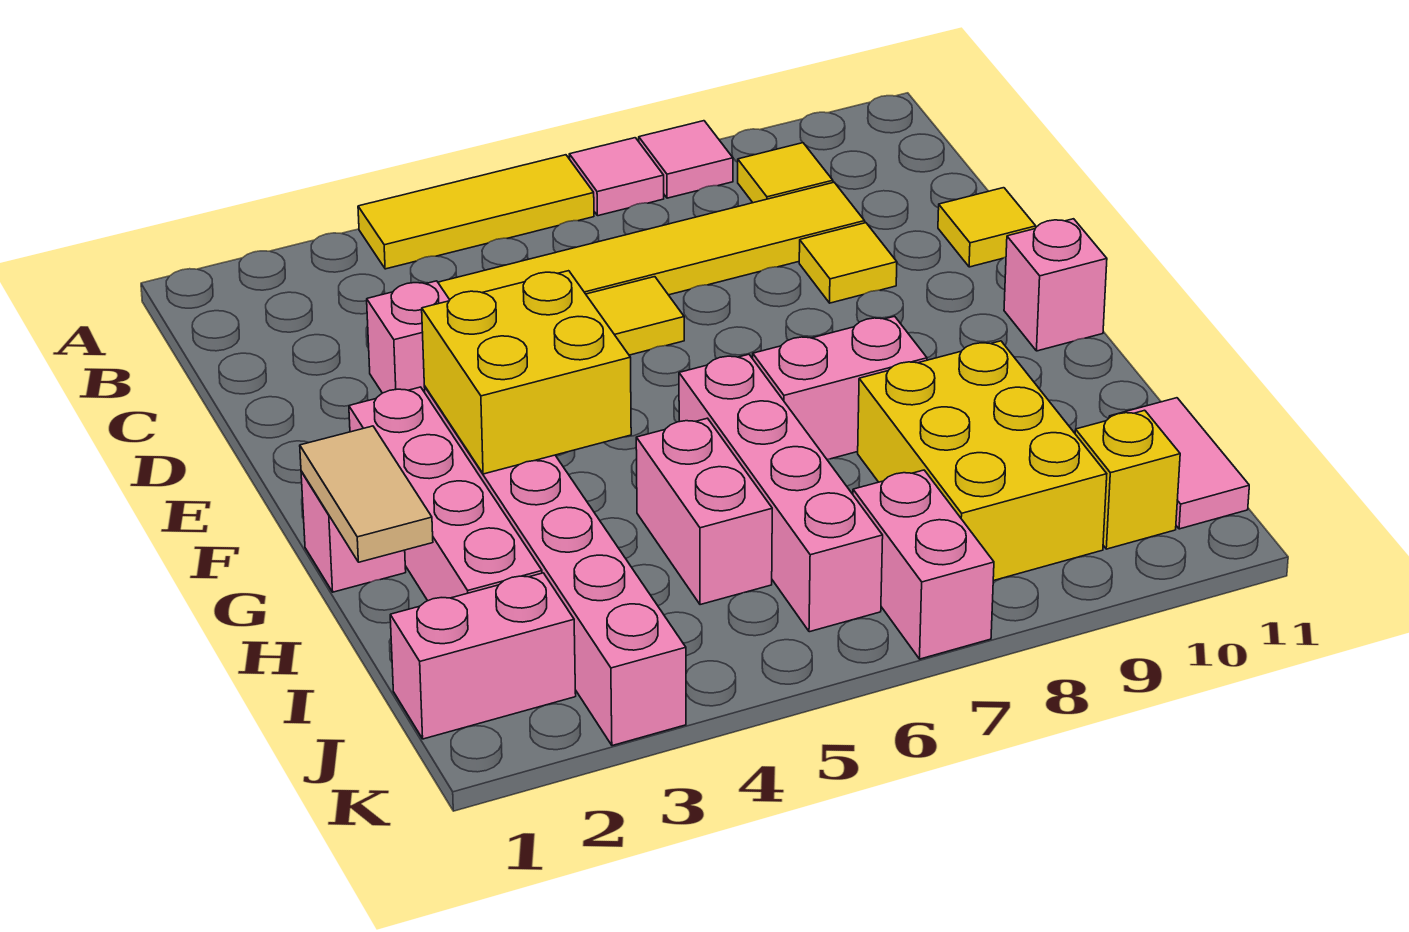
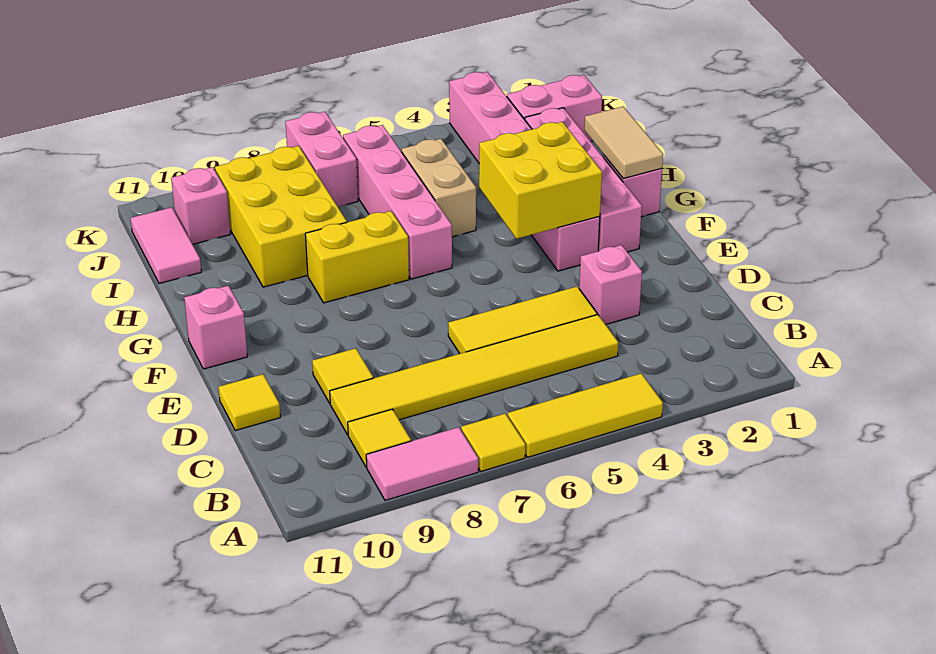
pink 1x1 tile [569,138,664,216] -> yellow 1x1 tile [461,414,525,471]
pink 1x1 tile [639,121,733,198] -> pink 1x2 tile [366,427,478,500]
pink 1x2 brick [753,316,927,459] -> yellow 1x2 brick [305,211,409,303]
pink 1x2 brick [636,418,772,605] -> tan 1x2 brick [401,139,476,237]
yellow 1x1 brick [1075,410,1180,549] -> pink 1x1 brick [171,167,230,244]

